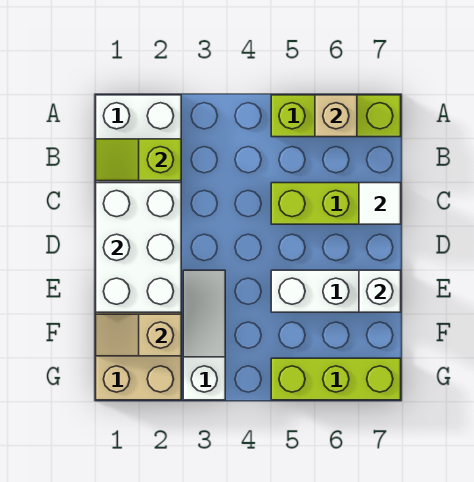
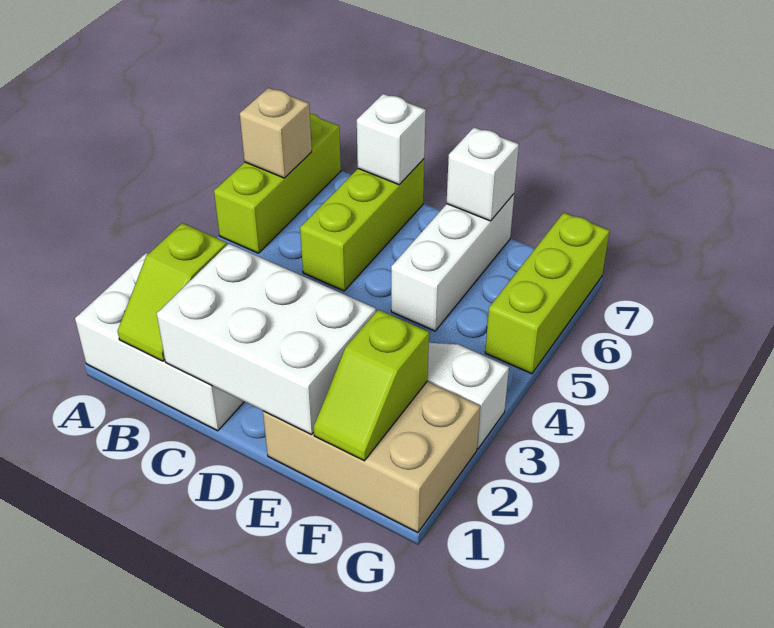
white 1x1 tile [359,183,401,224] -> white 1x1 brick [357,94,426,185]
tan 1x2 slope [96,314,181,356] -> lime 1x2 slope [313,310,429,461]

